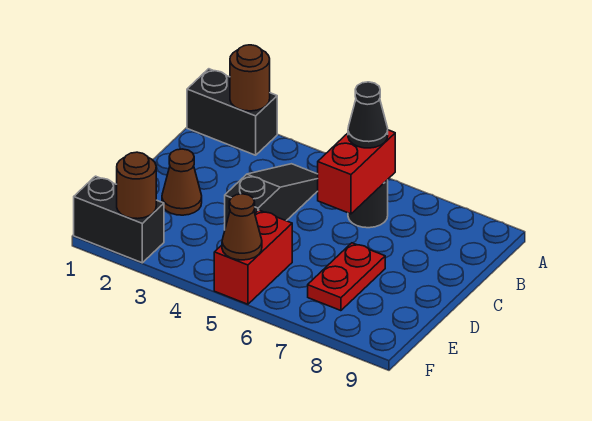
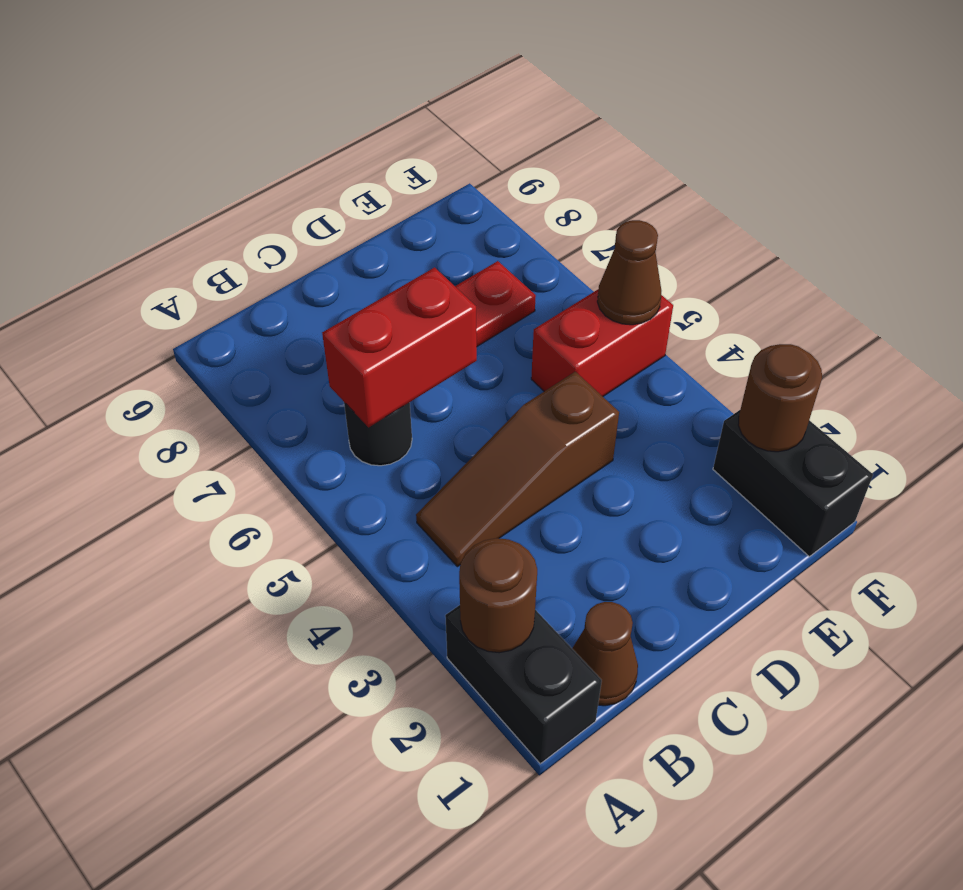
black 1x3 slope [225,164,318,228] -> brown 1x3 slope [416,372,619,567]
black 1x1 cone [348,82,388,148] -> none
brown 1x1 cone [162,149,202,215] -> brown 1x1 cone moved to [572,602,638,706]

